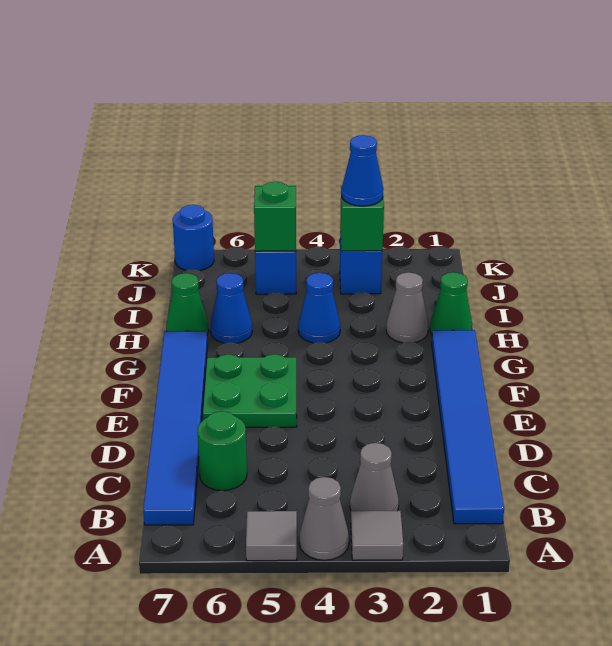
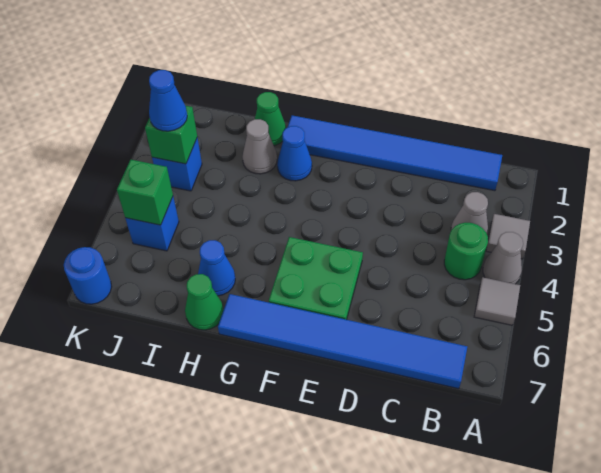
green 1x1 round brick [197,411,247,491] -> green 1x1 round brick moved to [444,223,488,280]
blue 1x1 cone [298,273,340,343] -> blue 1x1 cone moved to [277,126,312,181]

